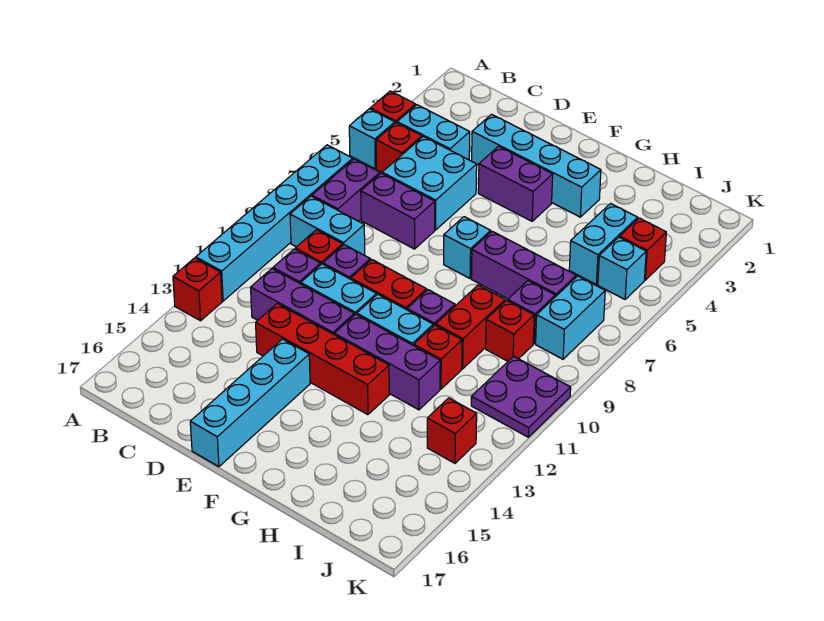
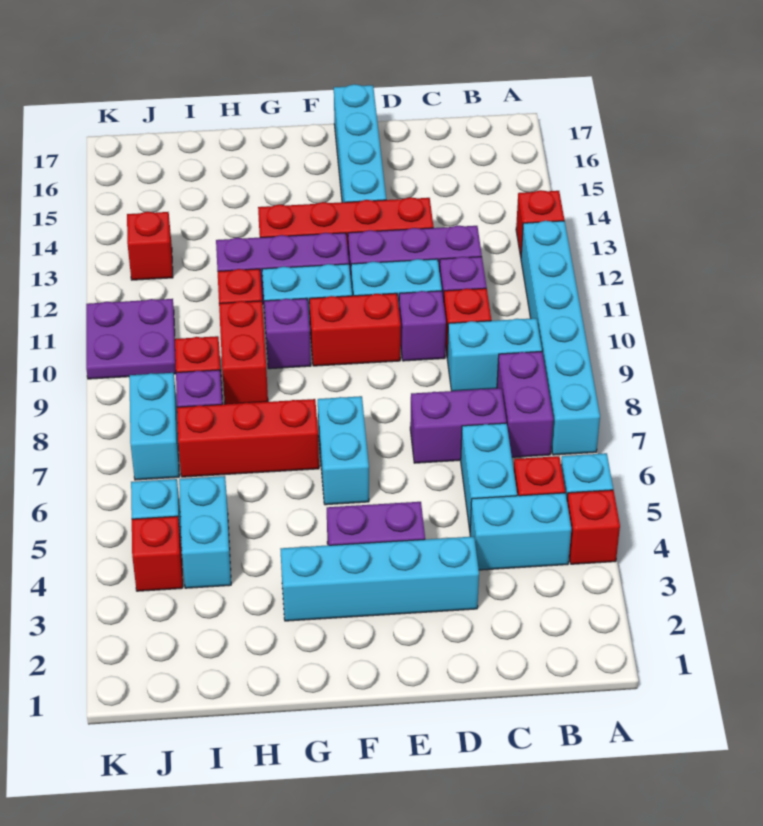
cyan 2x2 brick [382,137,477,230] -> cyan 1x2 brick [461,423,517,530]
cyan 1x1 brick [444,217,491,278] -> cyan 1x2 brick [318,396,369,505]
purple 1x3 brick [471,231,576,299] -> red 1x3 brick [177,399,319,477]

